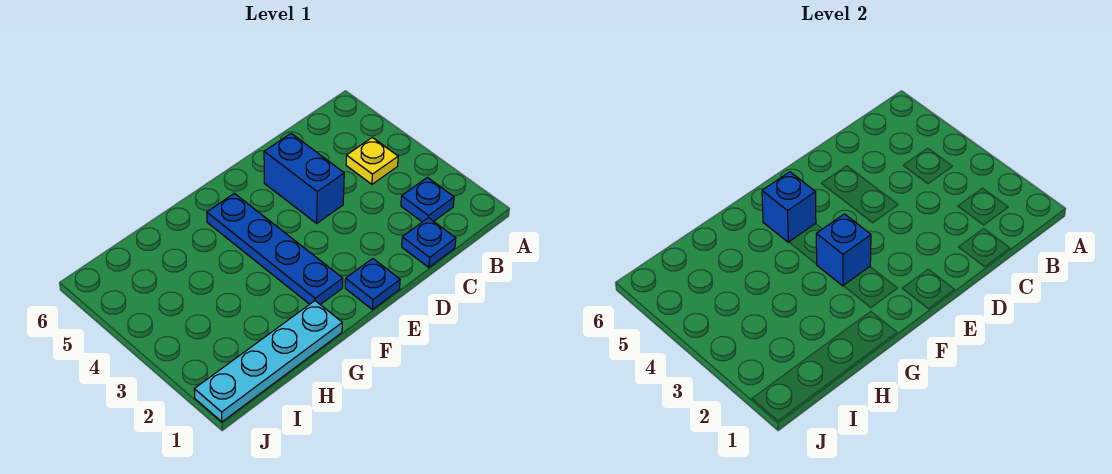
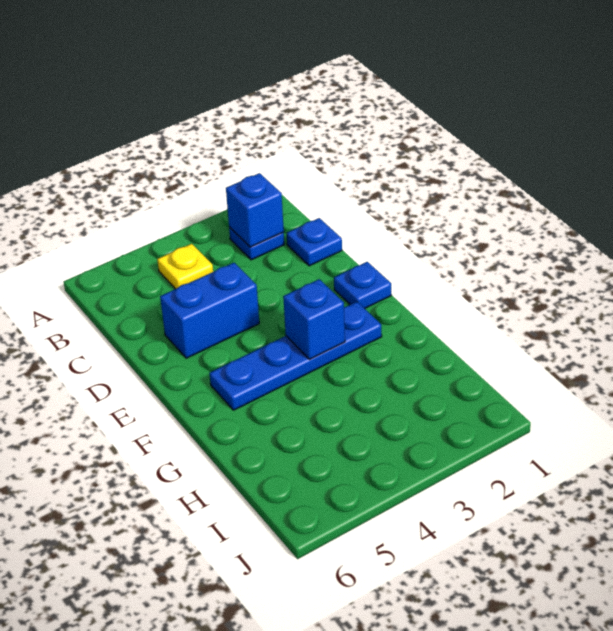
blue 1x1 brick [762,172,816,242] -> blue 1x1 brick moved to [226,173,284,247]
cyan 1x4 plate [194,301,342,422] -> none

